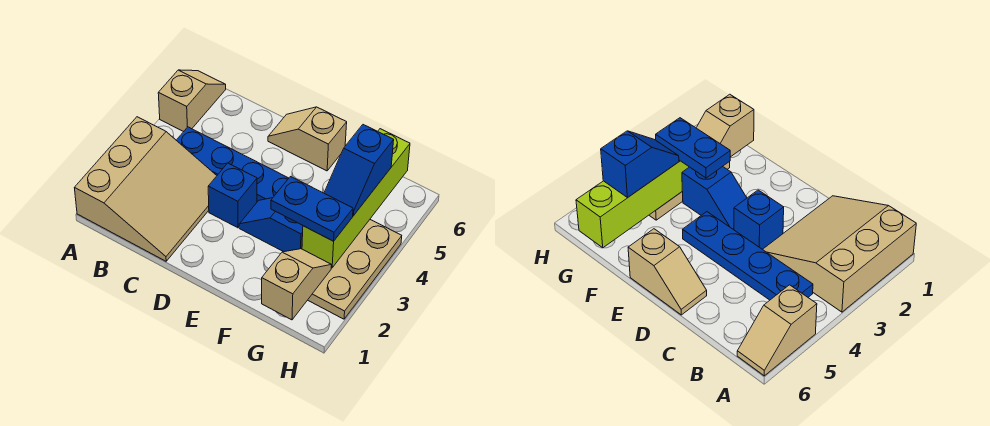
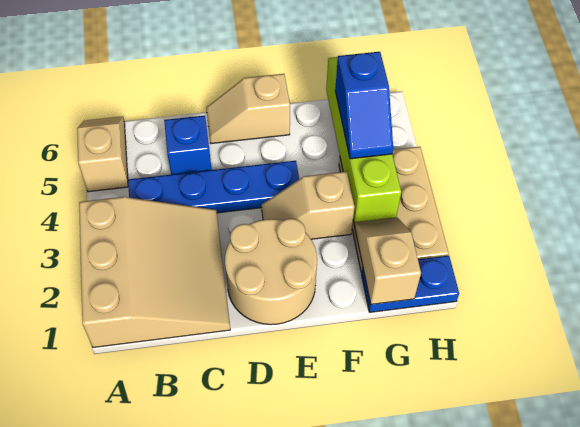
none -> tan 2x2 round brick [225,218,317,325]
blue 1x1 brick [208,163,257,228] -> blue 1x1 brick moved to [164,116,212,175]
blue 1x2 slope [239,198,303,252] -> tan 1x2 slope [262,171,355,239]
blue 1x2 plate [271,177,353,241] -> blue 1x2 plate moved to [361,256,459,312]

